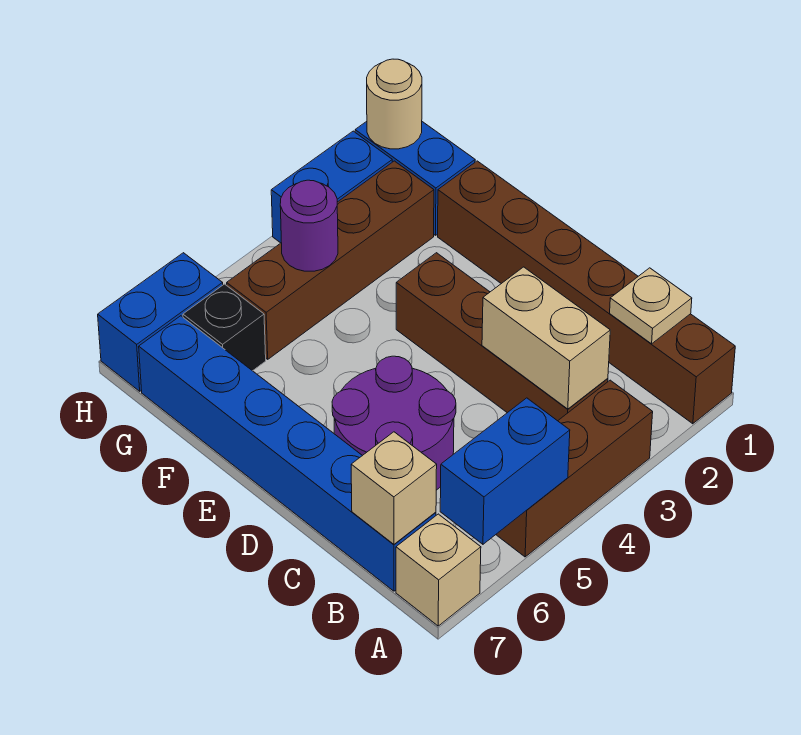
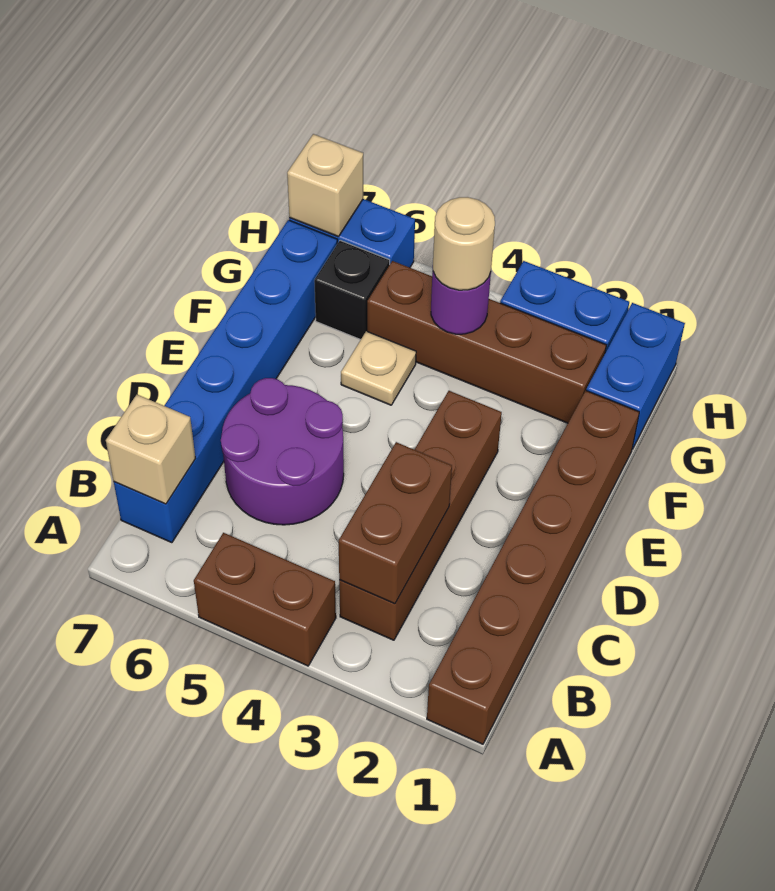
brown 1x3 brick [496,380,653,557] -> brown 1x2 brick [194,533,336,666]
blue 1x2 brick [440,398,570,544] -> none
tan 1x1 brick [396,514,481,626] -> tan 1x1 brick moved to [287,134,363,237]
tan 1x1 plate [610,268,692,344] -> tan 1x1 plate moved to [341,331,416,405]
tan 1x2 brick [482,267,610,409] -> brown 1x2 brick [339,442,452,604]
tan 1x1 round brick [367,59,422,149] -> tan 1x1 round brick moved to [433,197,495,290]

